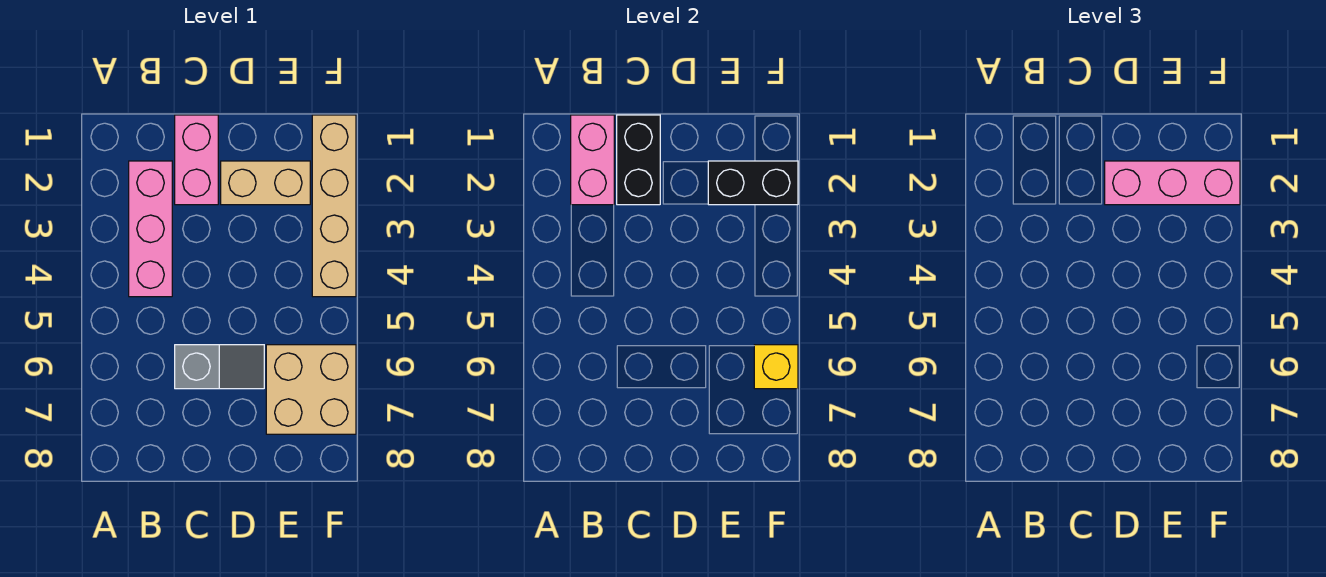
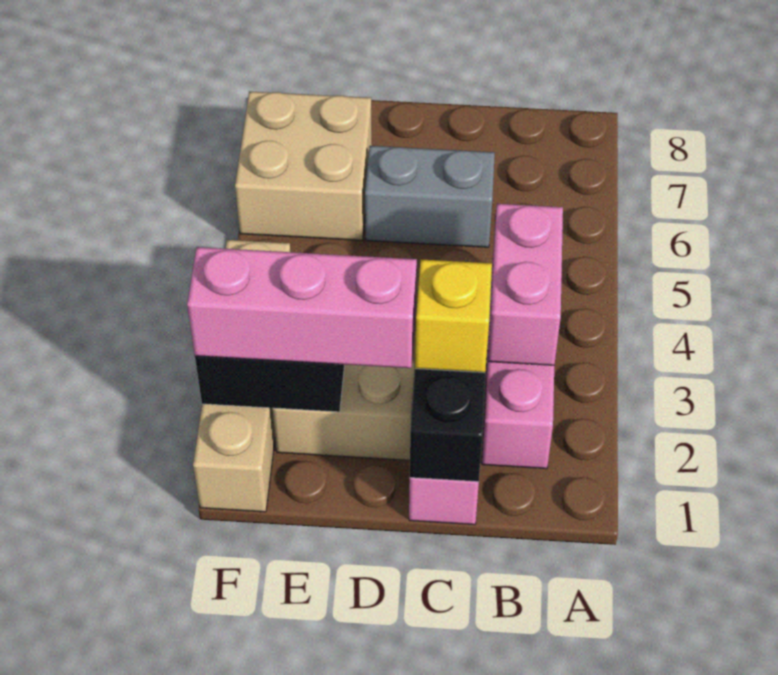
pink 1x2 brick [571,115,614,205] -> pink 1x2 brick moved to [488,204,563,365]
grey 1x2 slope [175,345,264,389] -> grey 1x2 brick [365,146,495,247]
yellow 1x1 brick [754,345,798,389] -> yellow 1x1 brick moved to [415,259,492,373]

